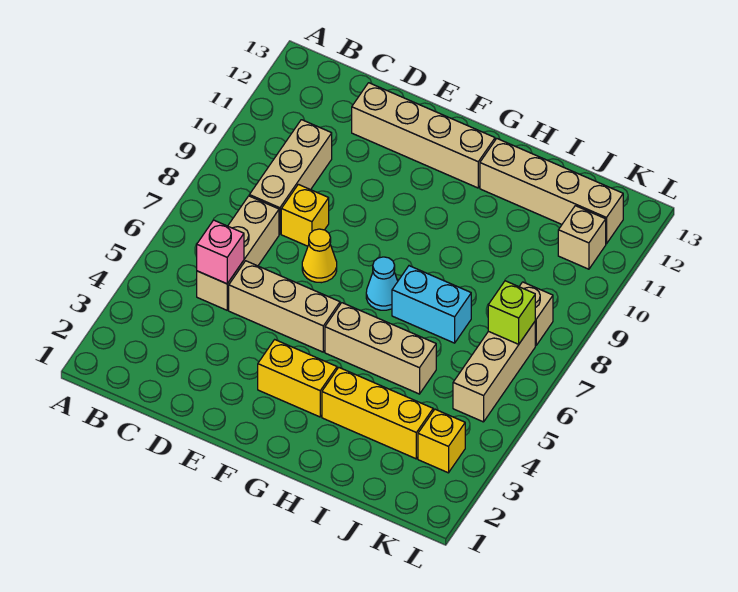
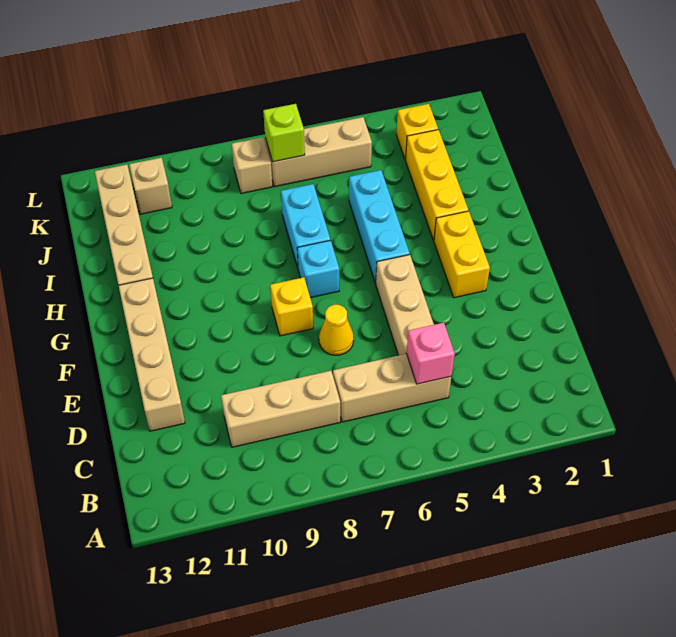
yellow 1x1 brick [281,184,329,246] -> yellow 1x1 brick moved to [270,277,313,336]
tan 1x3 brick [325,303,436,394] -> cyan 1x3 brick [349,170,410,283]
cyan 1x1 cone [366,257,398,310] -> cyan 1x1 brick [297,240,339,298]

